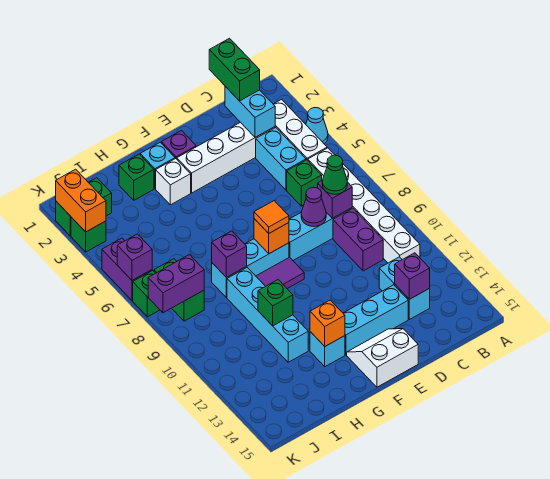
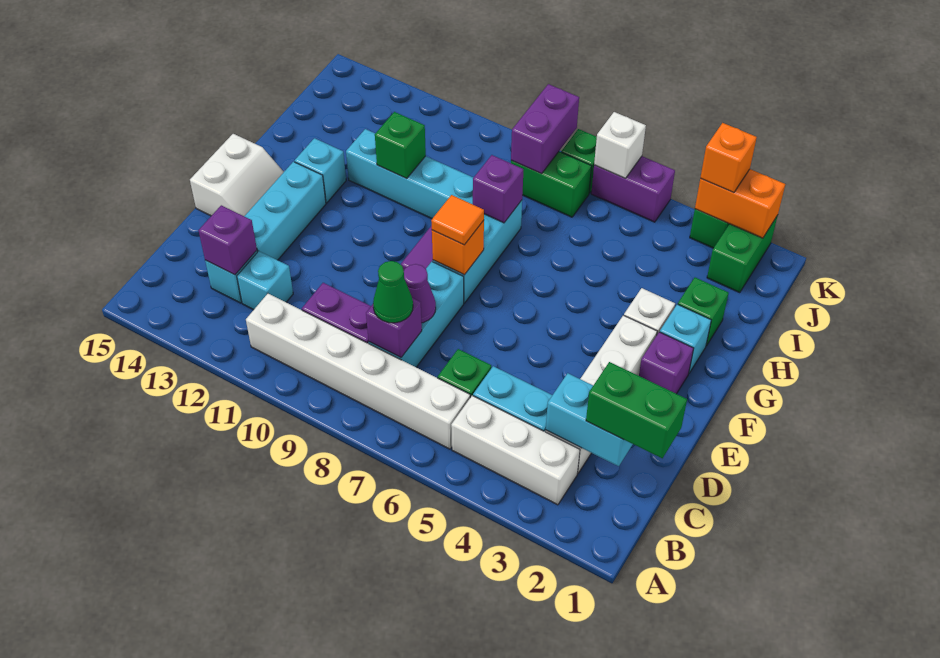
cyan 1x1 cone [306,108,328,144] -> none
orange 1x1 brick [310,300,345,346] -> orange 1x1 brick moved to [700,123,757,193]
purple 1x1 brick [117,234,152,280] -> white 1x1 brick [594,112,646,178]

